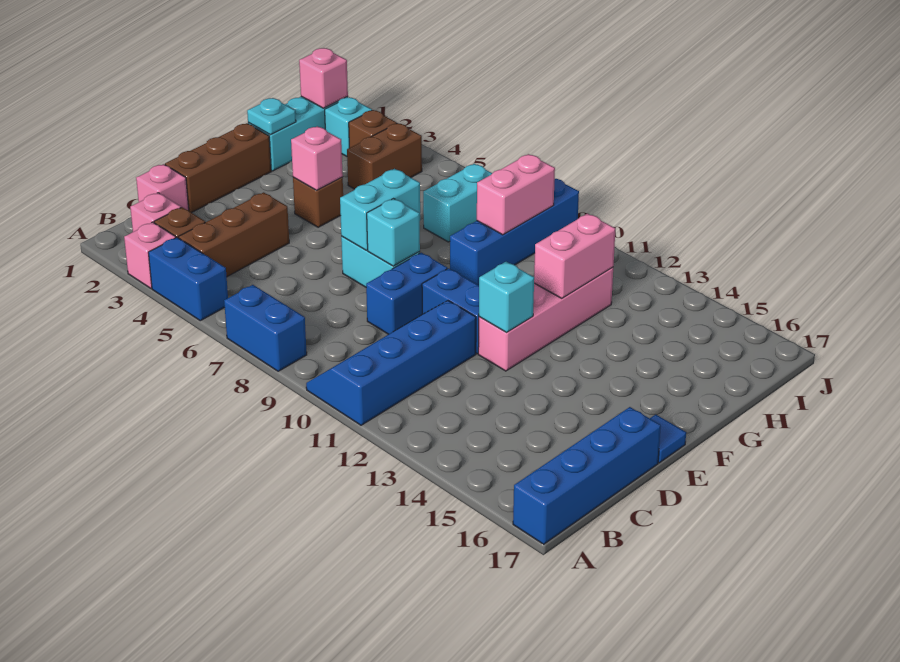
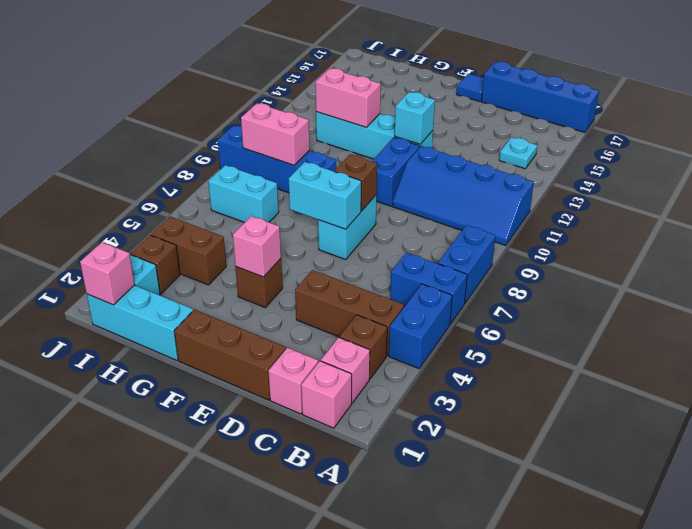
pink 1x1 brick [124,222,176,288] -> pink 1x1 brick moved to [301,361,352,428]
blue 1x2 brick [366,253,447,334] -> blue 1x2 brick moved to [390,253,467,324]
cyan 1x1 brick [367,199,420,266] -> brown 1x1 brick [334,154,377,211]
pink 1x4 brick [478,267,613,371] -> cyan 1x4 brick [316,112,433,159]
cyan 1x1 plate [247,98,296,135] -> cyan 1x1 plate moved to [499,137,537,169]

